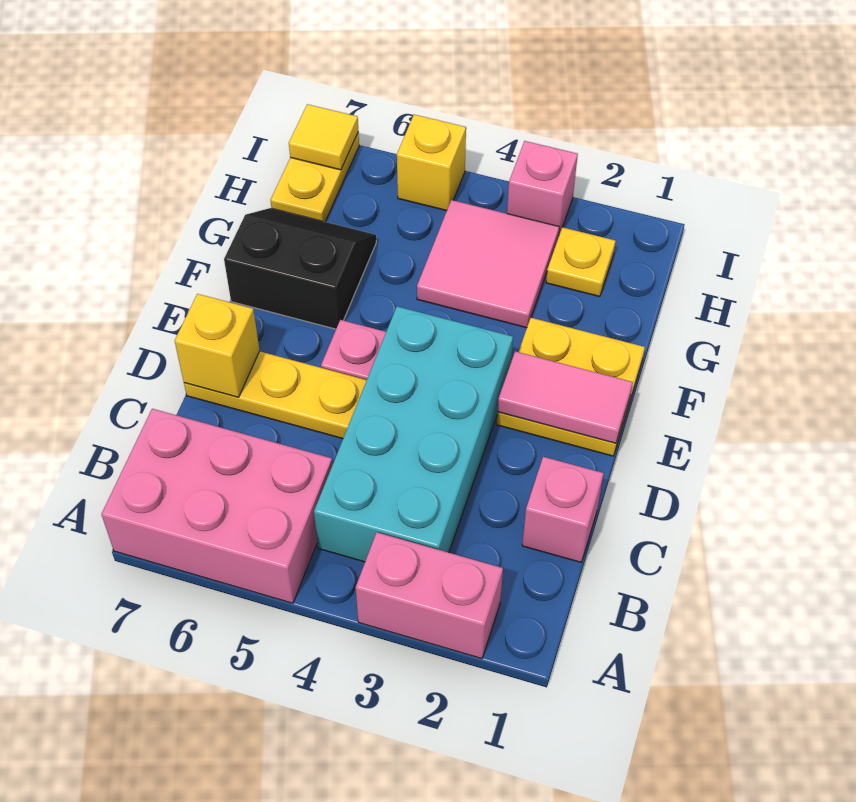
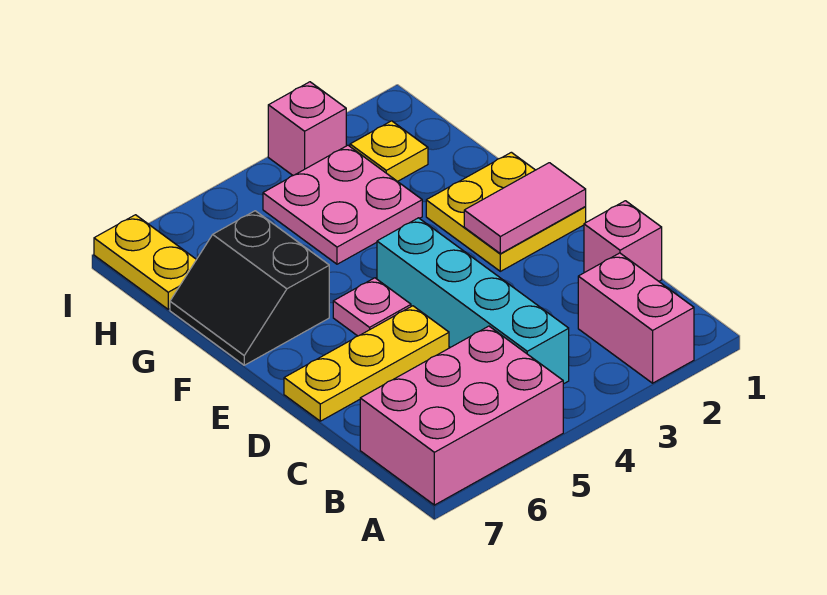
pink 1x2 brick [356,532,503,659] -> pink 1x2 brick turned to [578,253,694,383]
cyan 2x4 brick [314,306,513,562] -> cyan 1x4 brick [377,218,569,384]
yellow 1x1 brick [175,294,260,397] -> none
black 2x2 slope [224,208,376,329] -> black 2x2 slope turned to [170,211,329,365]
pink 2x2 tile [417,200,559,328] -> pink 2x2 plate [263,145,422,264]
yellow 1x1 brick [397,115,466,211] -> none
yellow 1x1 tile [289,104,358,170] -> none

